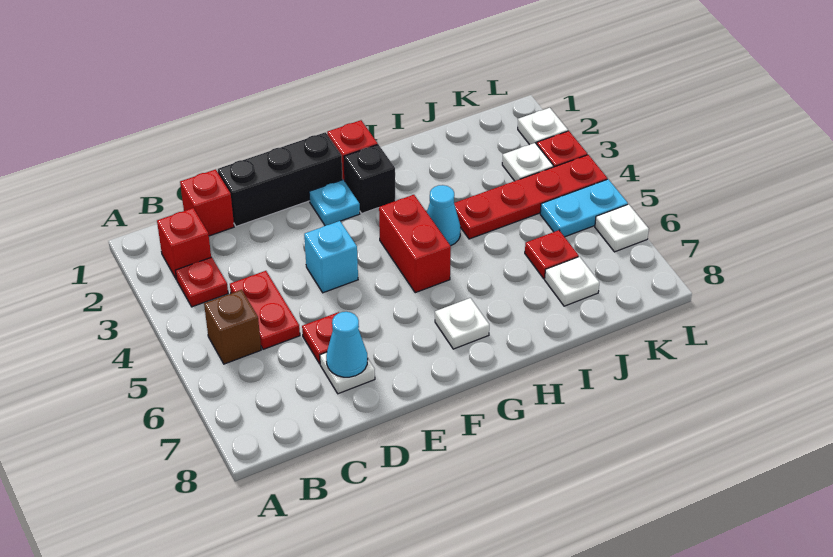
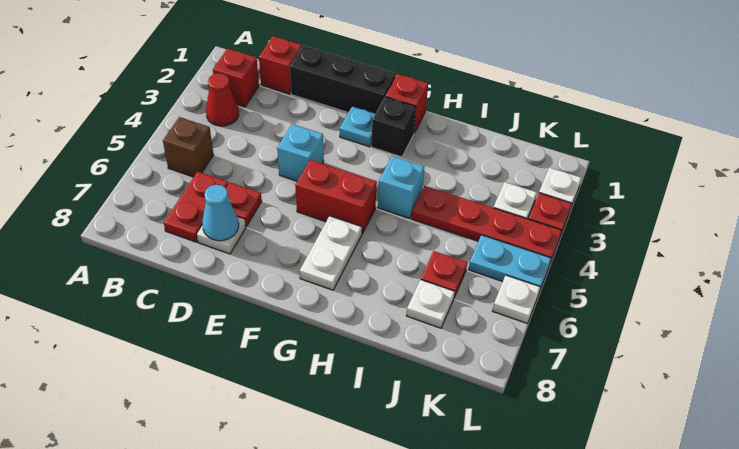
red 1x1 plate [175,257,228,307] -> red 1x1 cone [206,73,239,126]
red 1x2 plate [230,271,300,349] -> red 1x2 plate moved to [164,171,228,242]
red 1x2 brick [379,195,451,293] -> red 1x2 brick turned to [295,160,377,234]
white 1x1 plate [435,298,489,349] -> white 1x2 plate [300,216,362,290]
cyan 1x1 cone [427,185,461,246] -> cyan 1x1 brick [378,156,424,219]

